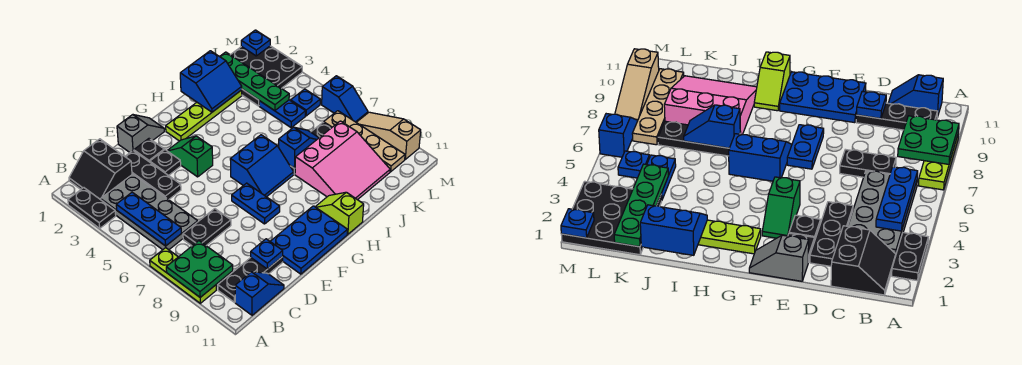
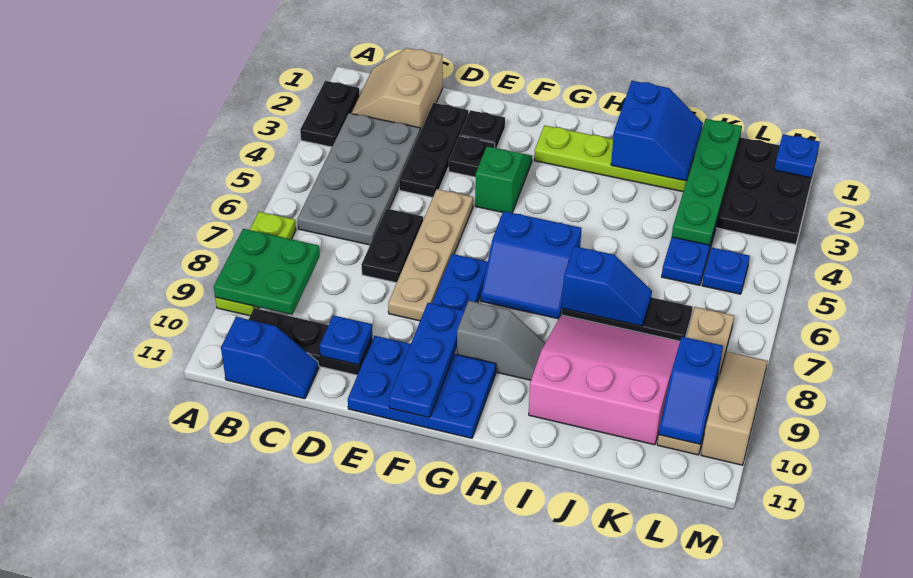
black 2x2 slope [69,139,132,200] -> tan 2x2 slope [351,48,443,131]
blue 1x3 plate [116,192,181,246] -> blue 1x3 plate moved to [389,303,464,418]
black 1x2 plate [183,209,231,246] -> black 1x2 plate turned to [361,209,423,283]
grey 1x2 slope [117,115,164,152] -> grey 1x2 slope moved to [457,301,545,380]
none -> tan 1x4 plate [388,189,473,321]
lime 1x2 slope [315,192,364,234] -> none
blue 2x2 slope [180,51,242,112] -> blue 2x2 slope turned to [611,81,703,181]
pink 3x3 slope [295,121,390,200] -> pink 3x3 slope turned to [529,315,680,445]
blue 1x2 slope [322,76,368,122] -> blue 1x2 slope moved to [659,337,723,444]

